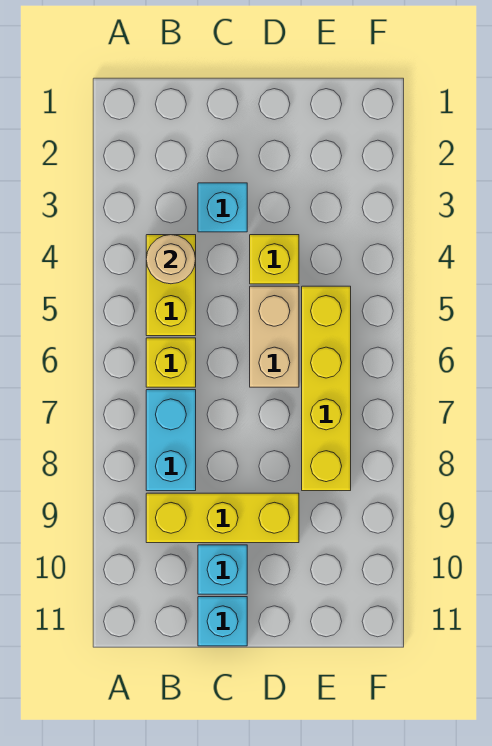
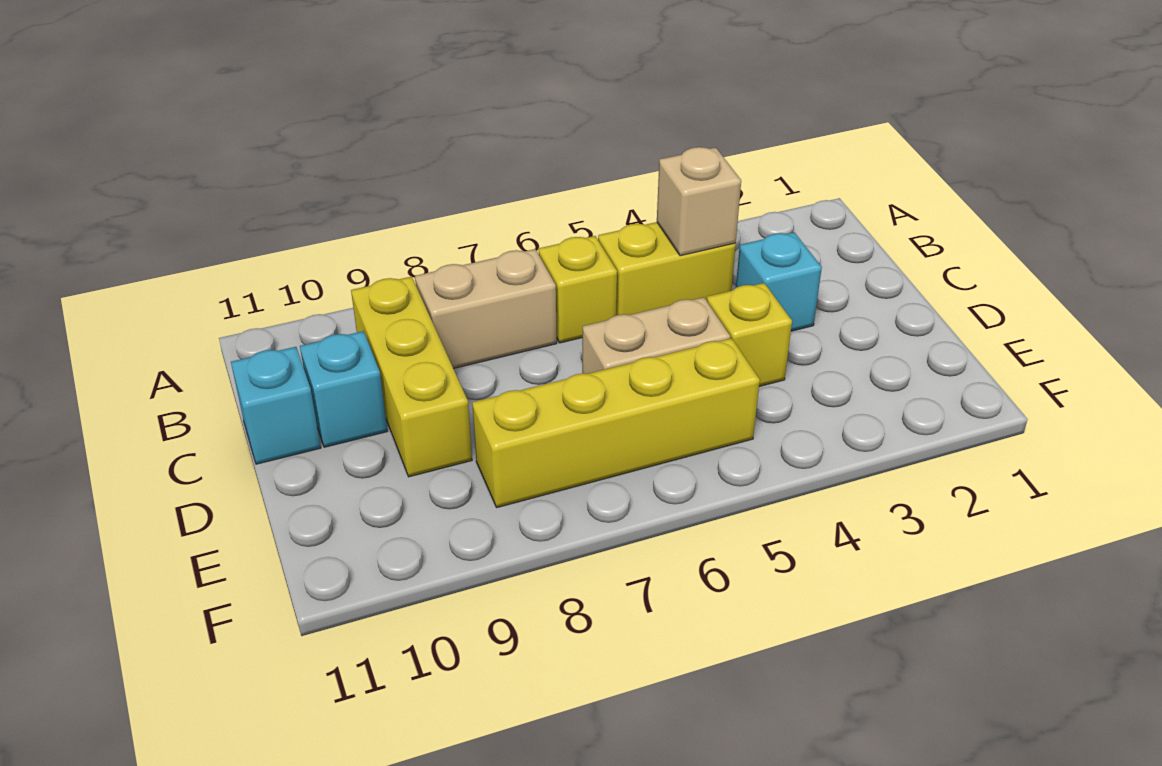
tan 1x1 round brick [146,235,196,284] -> tan 1x1 brick [657,147,741,256]
cyan 1x2 brick [146,390,196,491] -> tan 1x2 brick [415,249,557,368]

